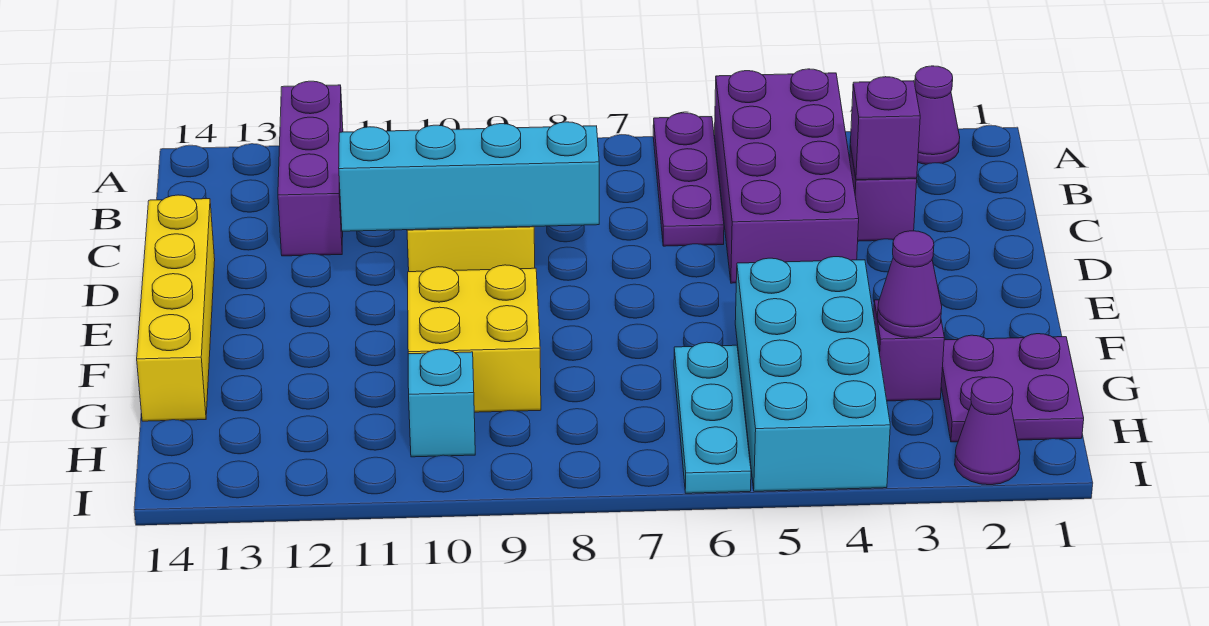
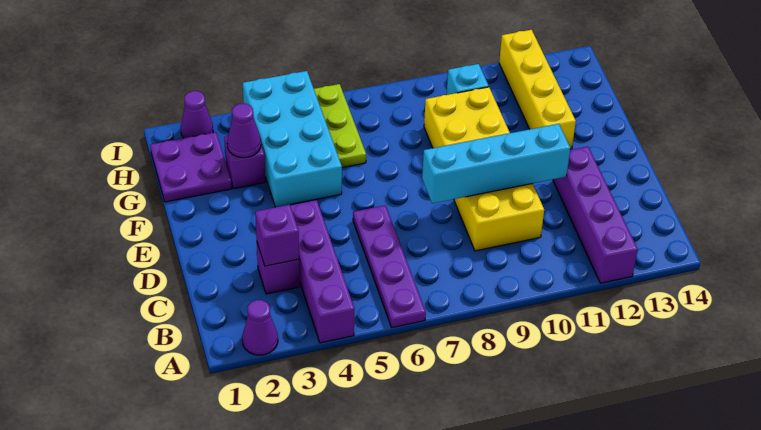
purple 2x4 brick [715,69,859,283] -> purple 1x4 brick [290,200,354,343]
purple 1x3 plate [653,113,724,246] -> purple 1x4 plate [353,205,426,328]
purple 1x3 brick [278,81,343,256] -> purple 1x4 brick [553,147,638,283]
yellow 1x4 brick [137,195,215,421] -> yellow 1x4 brick moved to [499,30,576,149]
cyan 1x3 plate [674,342,751,493] -> lime 1x3 plate [314,84,366,168]

